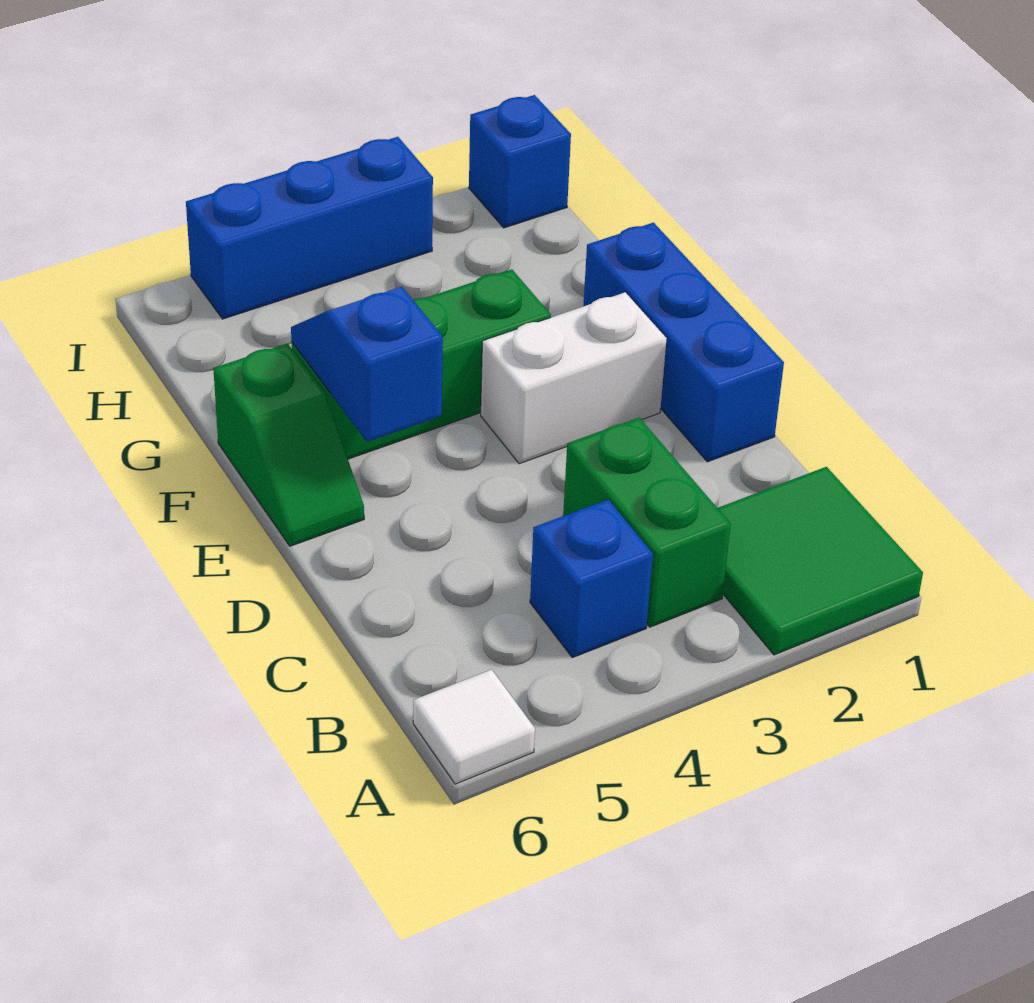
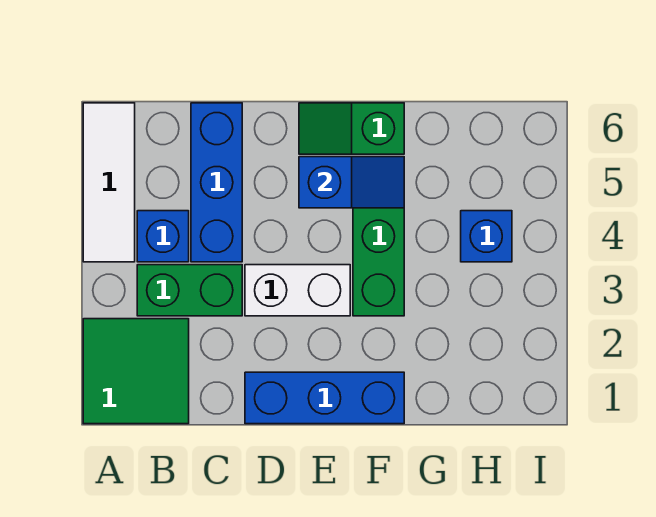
white 1x1 tile [413,669,535,784] -> white 1x3 tile [83,103,135,262]
white 1x2 brick [481,292,667,464] -> white 1x2 brick turned to [245,265,350,316]
blue 1x1 brick [469,95,571,228] -> blue 1x1 brick moved to [461,211,512,262]
blue 1x3 brick [186,137,433,319] -> blue 1x3 brick moved to [191,103,242,262]

